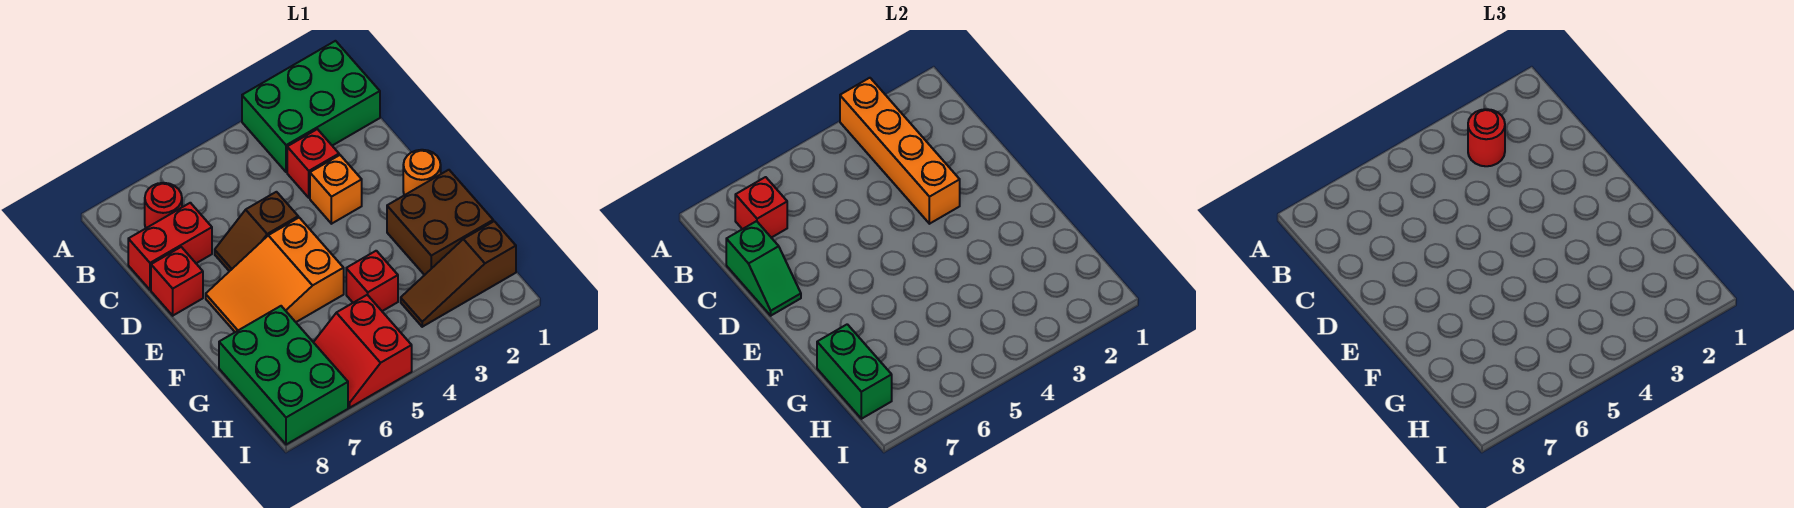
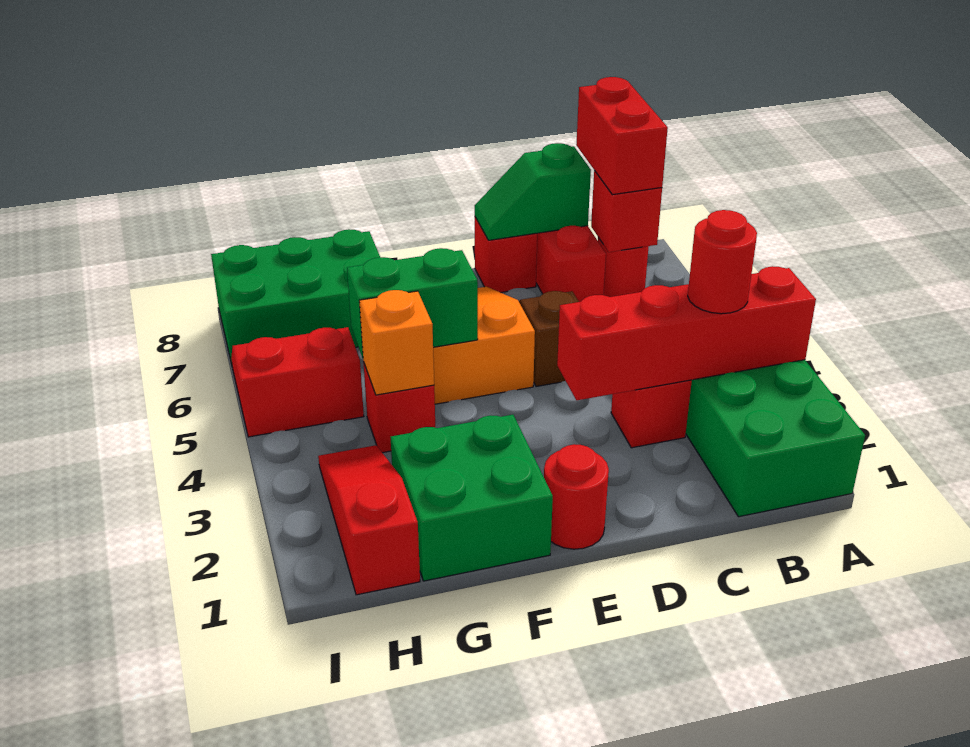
orange 1x4 brick [840,78,960,224] -> red 1x4 brick [557,266,816,400]
none -> red 1x2 brick [576,77,668,195]
orange 1x1 brick [310,155,362,224] -> orange 1x1 brick moved to [359,290,434,395]
orange 1x1 round brick [403,150,441,195] -> red 1x1 round brick [544,444,609,549]
brown 2x2 brick [387,170,493,275] -> green 2x2 brick [391,415,553,581]
green 1x2 brick [817,324,892,419] -> green 1x2 brick moved to [347,248,478,358]
brown 1x3 slope [401,221,516,327] -> red 1x3 slope [318,445,420,595]

